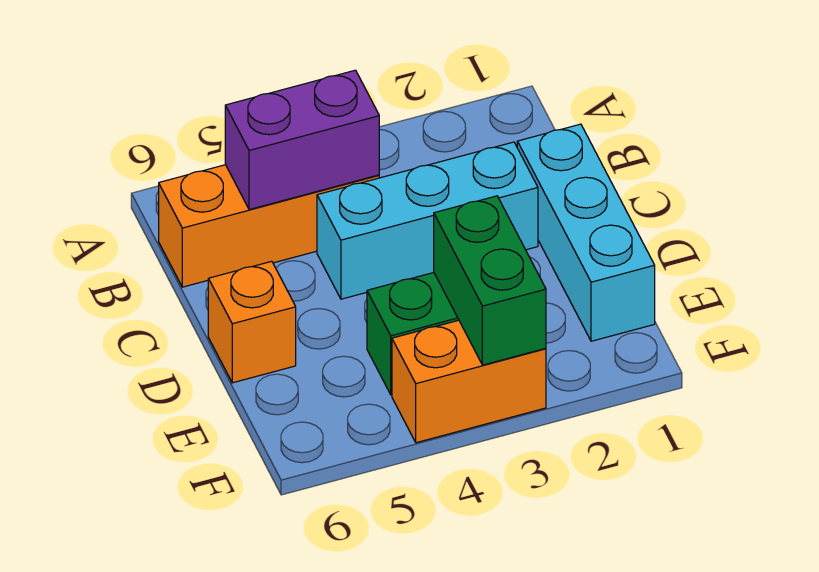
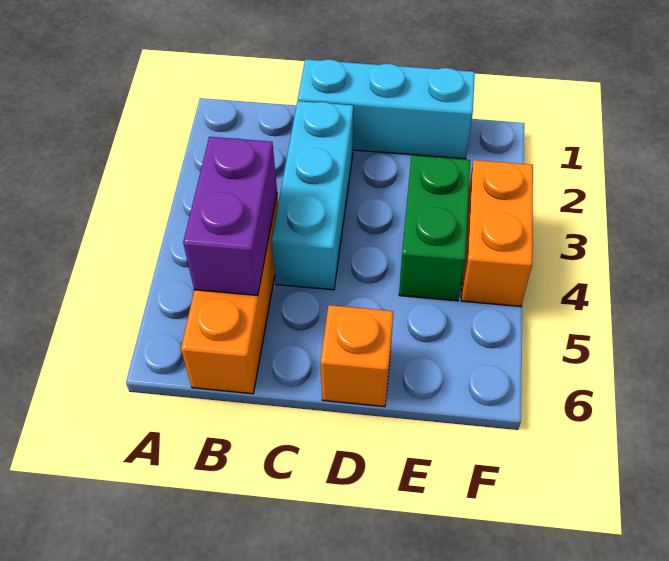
green 1x2 brick [434,196,546,365] -> none

